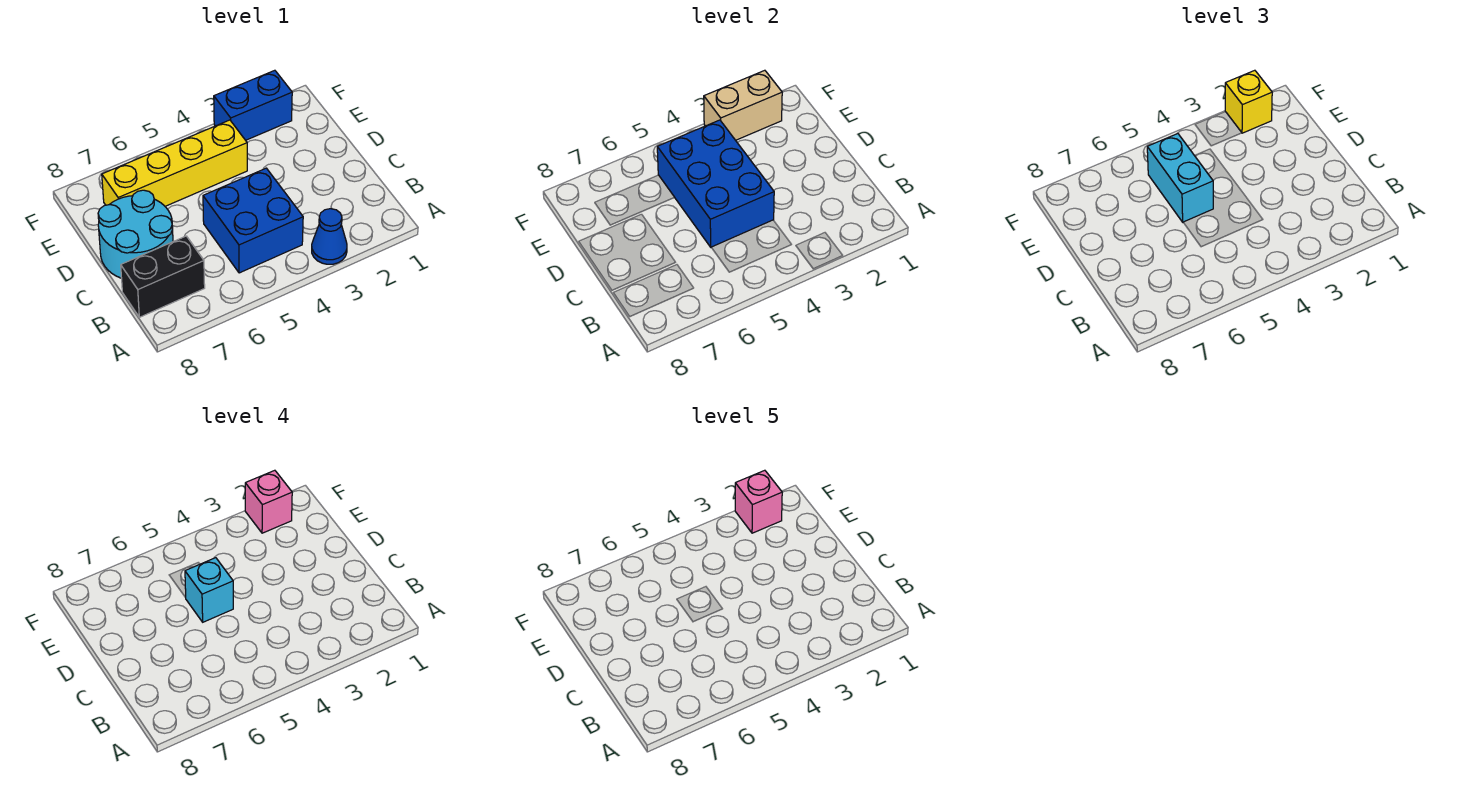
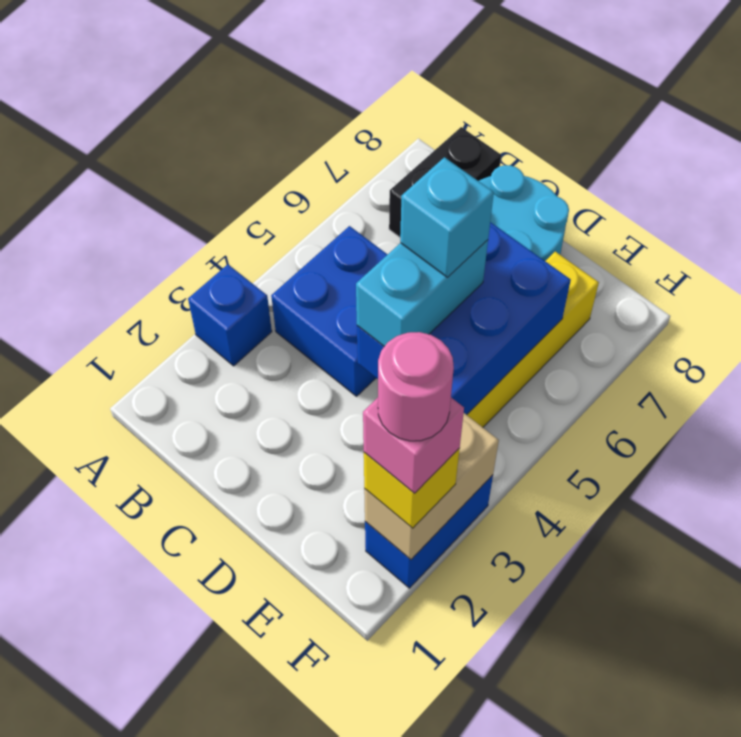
blue 1x1 cone [312,209,347,264] -> blue 1x1 brick [188,264,272,366]
blue 2x3 brick [657,120,774,247] -> blue 2x3 brick turned to [357,222,571,415]
cyan 1x2 brick [1147,134,1213,222] -> cyan 1x2 brick turned to [356,240,488,346]
pink 1x1 brick [735,470,782,533] -> pink 1x1 round brick [378,332,454,441]

